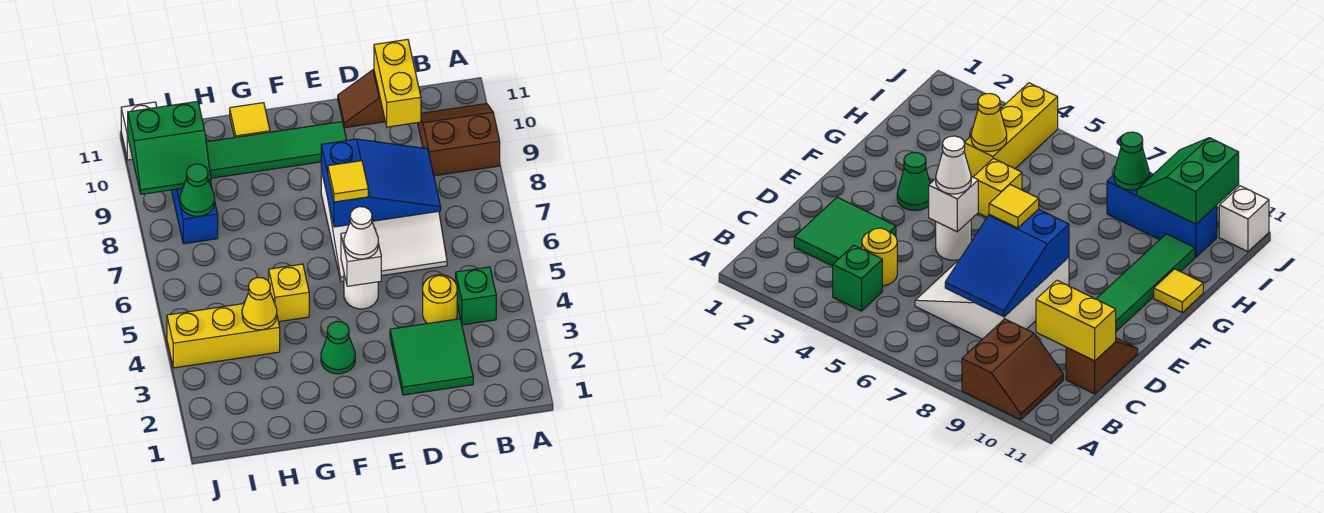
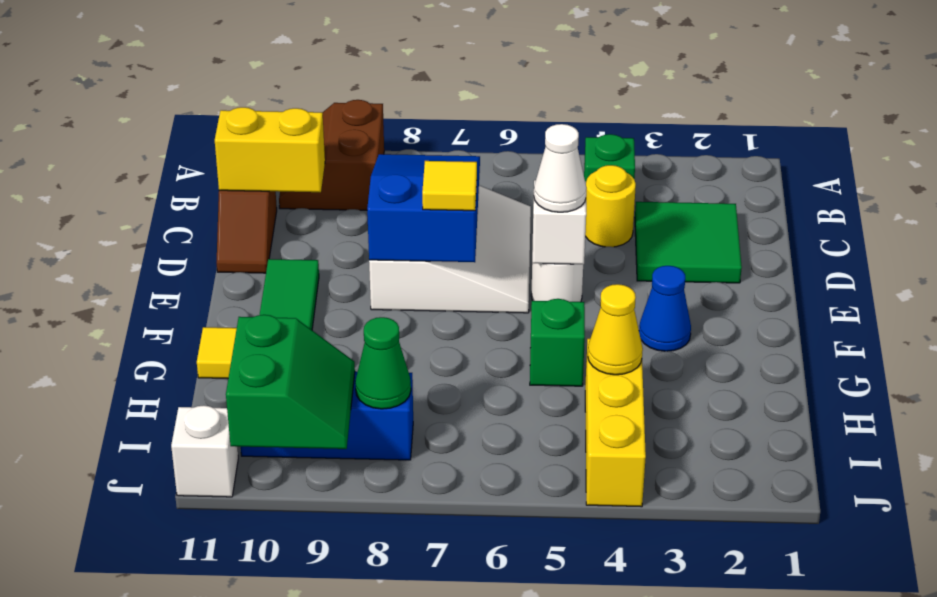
green 1x1 cone [321,321,355,374] -> blue 1x1 cone [639,266,691,351]
yellow 1x1 brick [269,264,309,322] -> green 1x1 brick [530,299,585,386]

